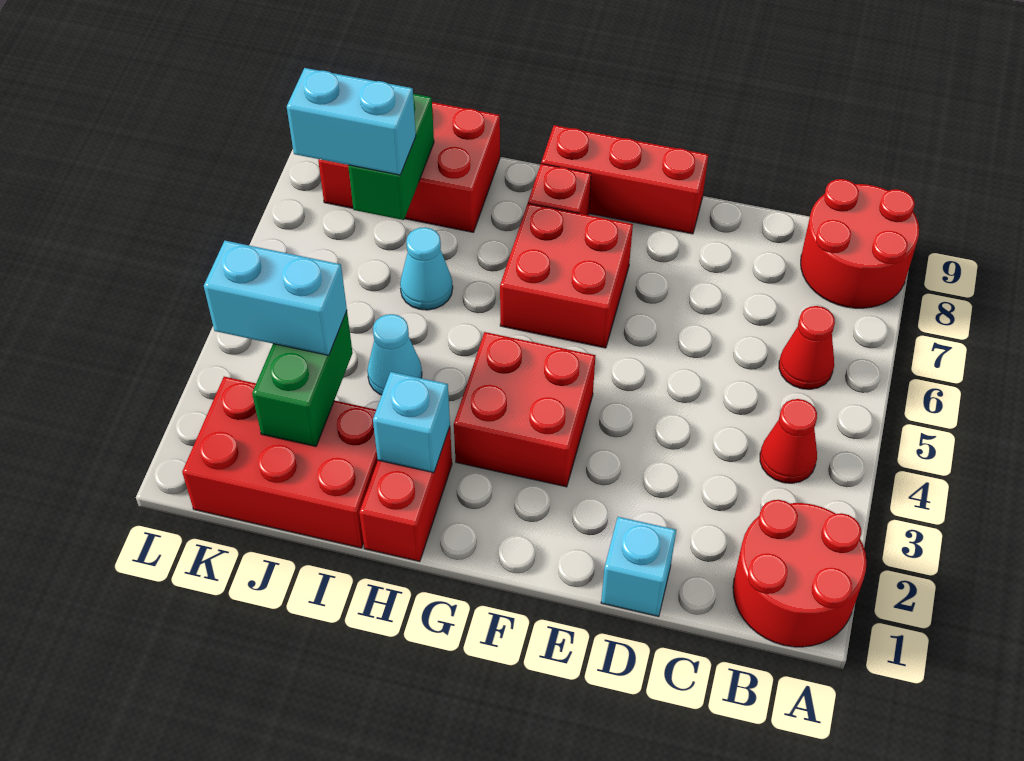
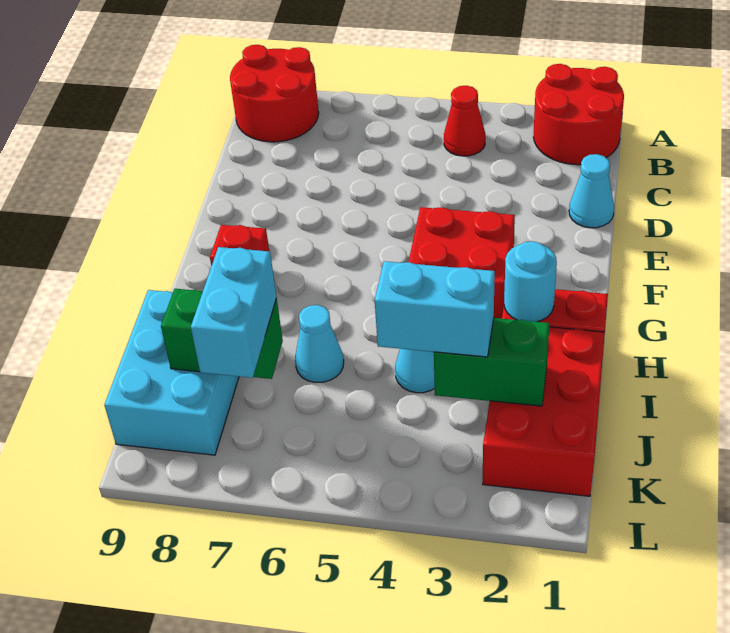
red 1x1 cone [779,306,835,389] -> none
cyan 1x1 brick [601,517,676,616] -> cyan 1x1 cone [569,154,614,228]
red 1x3 brick [541,125,708,234] -> none
red 2x2 brick [500,204,633,348] -> none
cyan 1x1 brick [373,372,450,473] -> cyan 1x1 round brick [504,241,557,322]
red 2x3 brick [318,102,500,232] -> cyan 2x3 brick [104,290,239,455]
cyan 1x2 brick [204,241,347,355] -> cyan 1x2 brick turned to [375,261,495,357]

